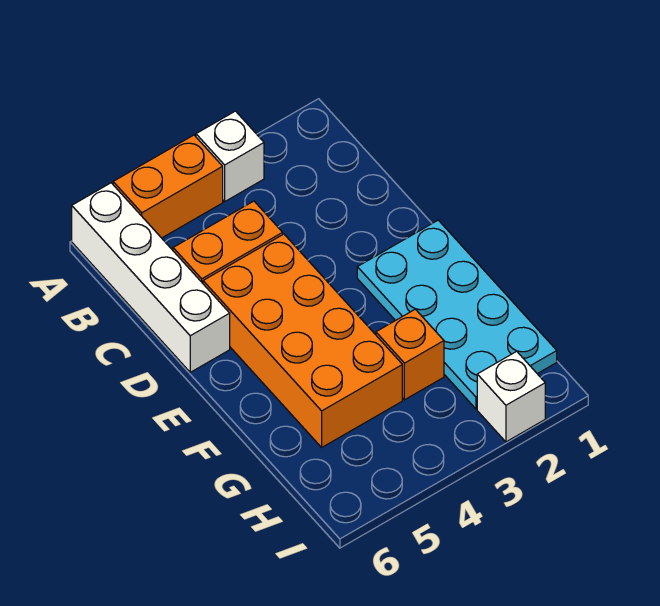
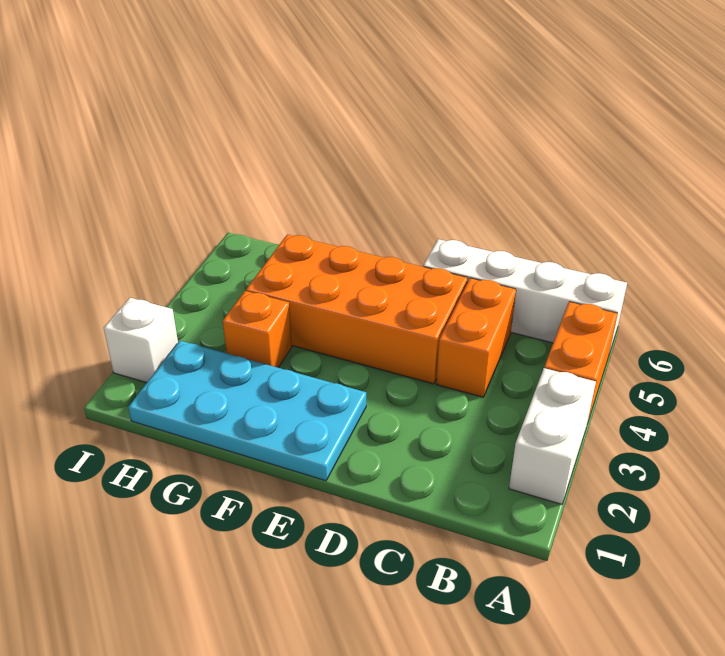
white 1x1 brick [196,111,264,201] -> white 1x2 brick [509,368,596,504]

